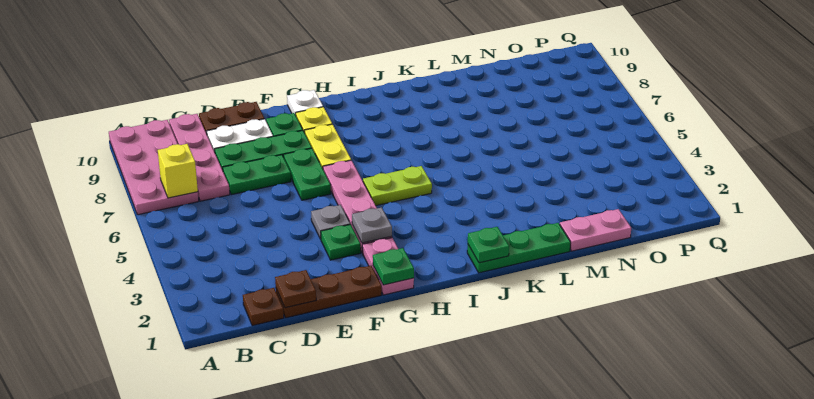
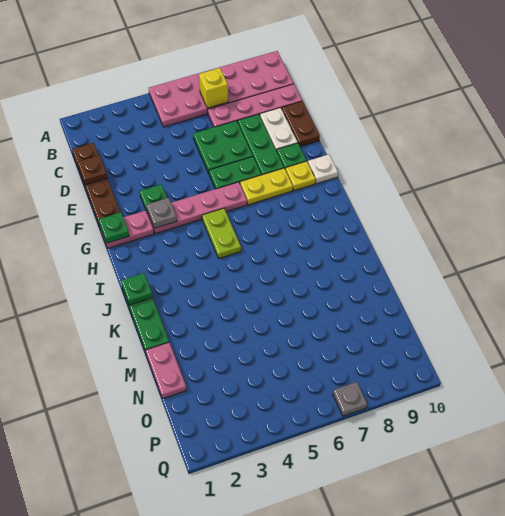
pink 2x4 plate [109,120,199,215] -> pink 2x6 plate [149,51,294,127]
green 1x2 plate [223,155,291,195] -> green 2x2 plate [193,121,253,173]
grey 1x1 plate [311,205,350,239] -> grey 1x1 plate moved to [333,382,367,416]

